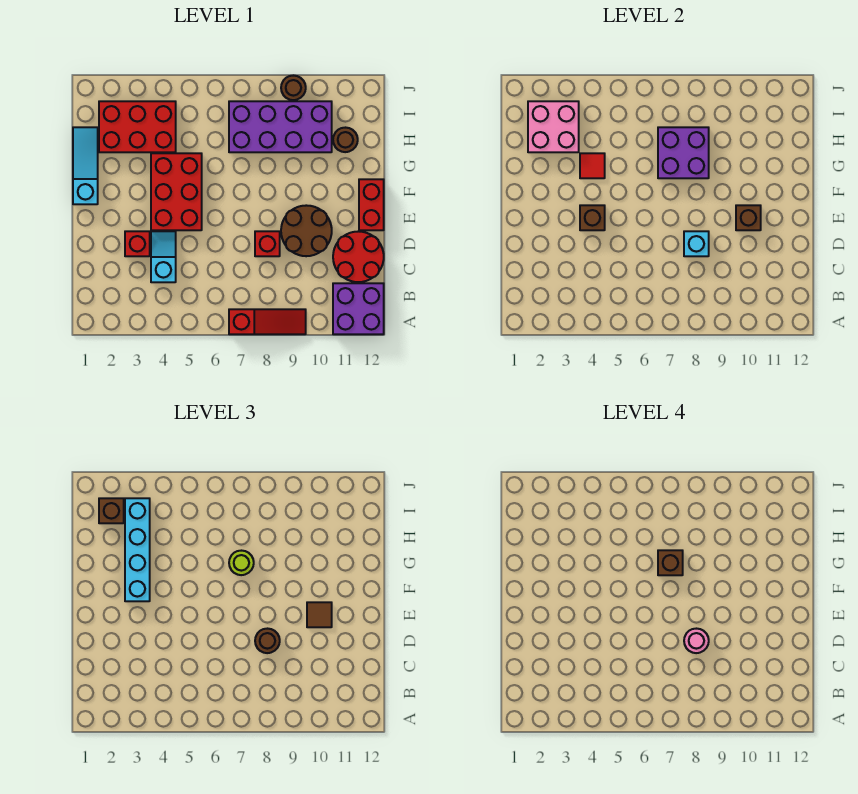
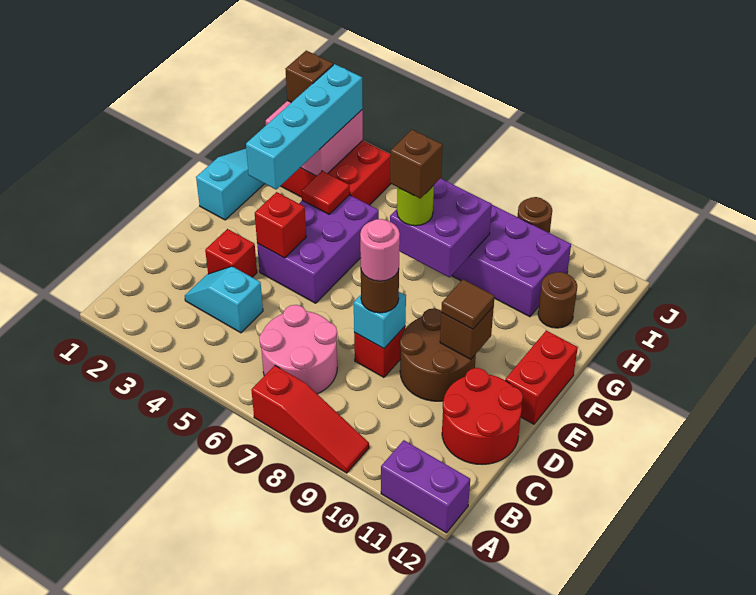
purple 2x2 brick [333,283,384,334] -> purple 1x2 brick [381,440,470,533]
none -> pink 2x2 round brick [259,305,337,394]
cyan 1x2 slope [151,231,176,282] -> cyan 1x2 slope turned to [185,266,263,333]
red 2x3 brick [151,153,202,230] -> purple 2x3 brick [257,195,379,303]
brown 1x1 brick [580,205,605,230] -> red 1x1 brick [255,192,306,258]

